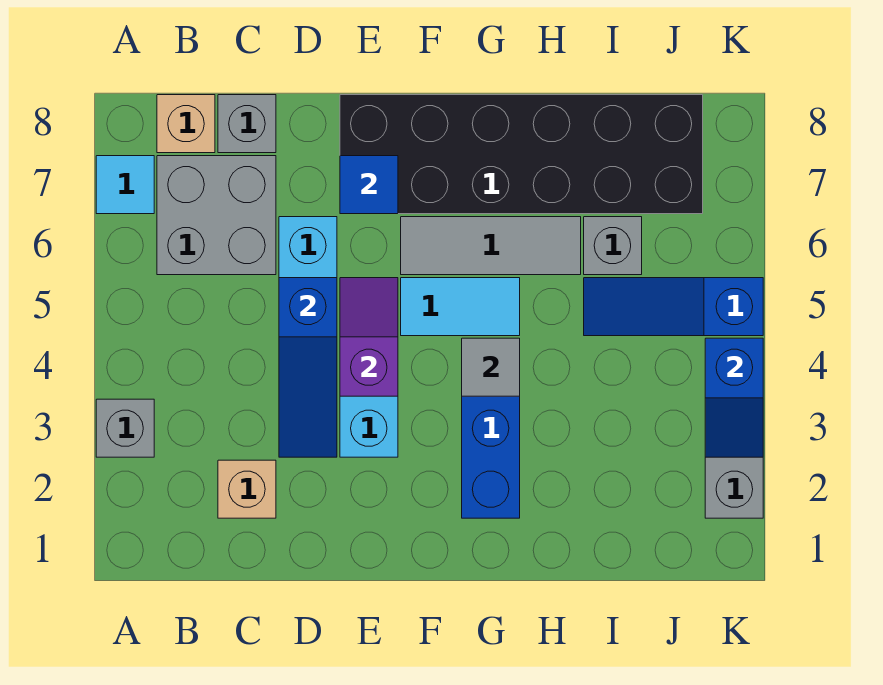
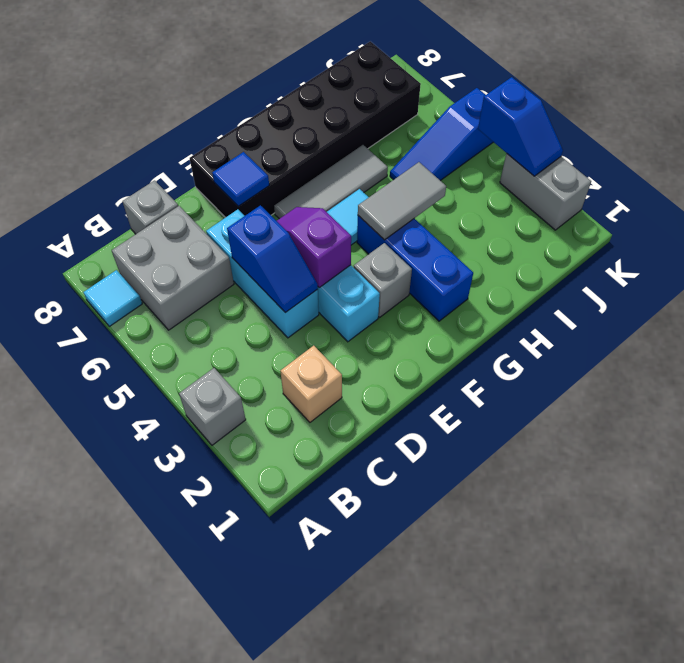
tan 1x1 brick [157,95,215,153] -> none
blue 1x3 slope [279,278,337,457] -> blue 1x2 slope [227,205,318,313]
grey 1x1 tile [462,338,520,396] -> grey 1x2 tile [358,162,446,240]
grey 1x1 brick [584,217,642,275] -> grey 1x1 brick moved to [354,243,412,317]

